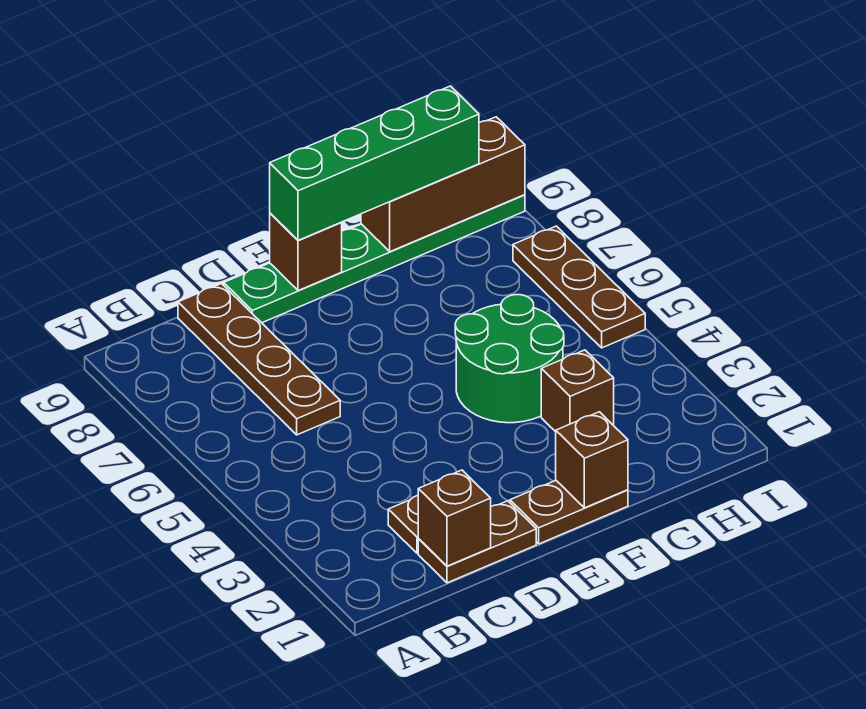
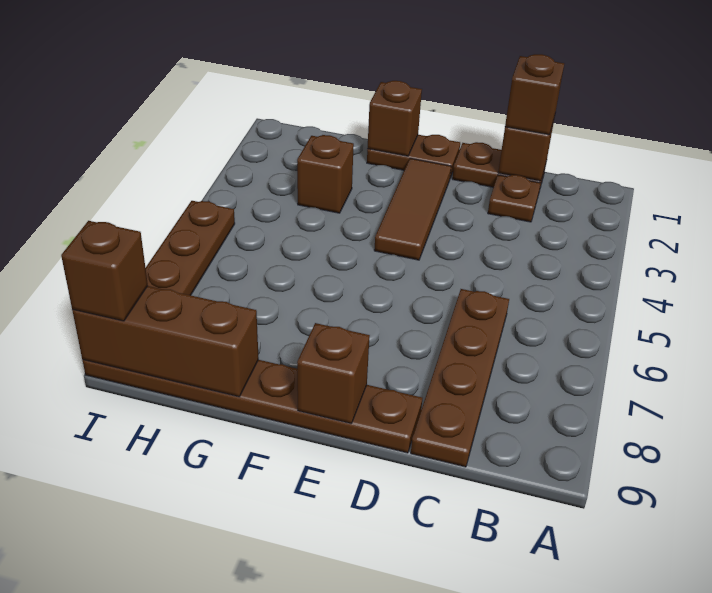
none -> brown 1x1 brick [505,54,564,135]
green 1x6 plate [224,195,525,323] -> brown 1x6 plate [82,360,422,453]
none -> brown 1x3 tile [374,158,451,260]
green 1x4 brick [270,86,479,240] -> none
green 2x2 round brick [455,295,564,423] -> none
none -> brown 1x1 brick [61,221,148,321]

